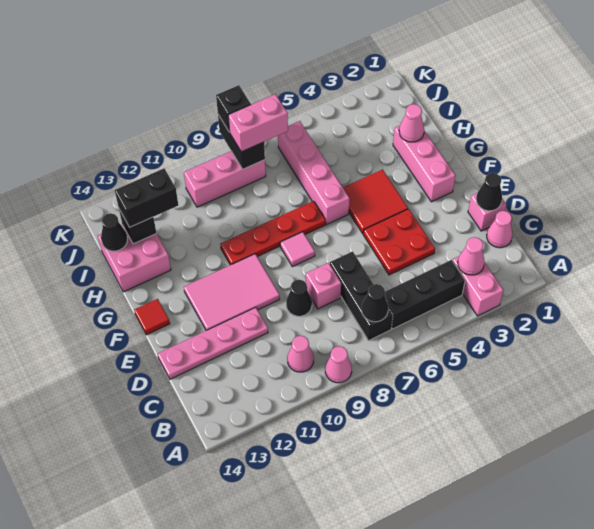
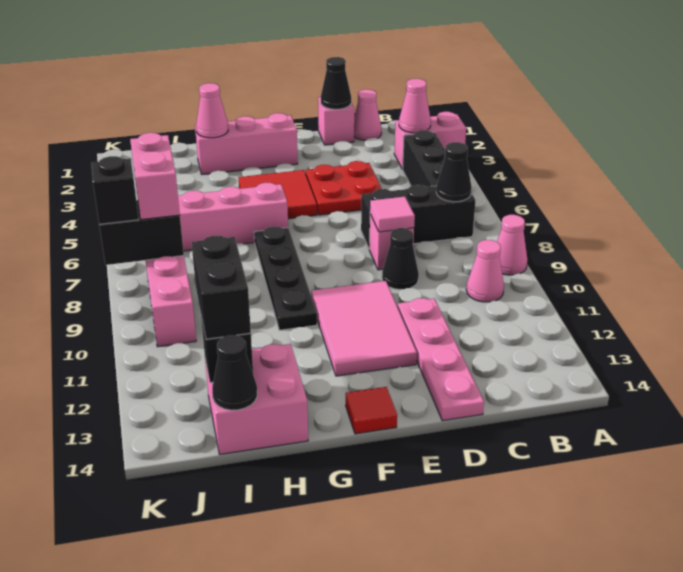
pink 1x1 tile [280,232,315,267] -> pink 1x1 tile moved to [370,197,415,232]
red 1x4 plate [220,201,326,265] -> black 1x4 plate [254,227,317,330]

